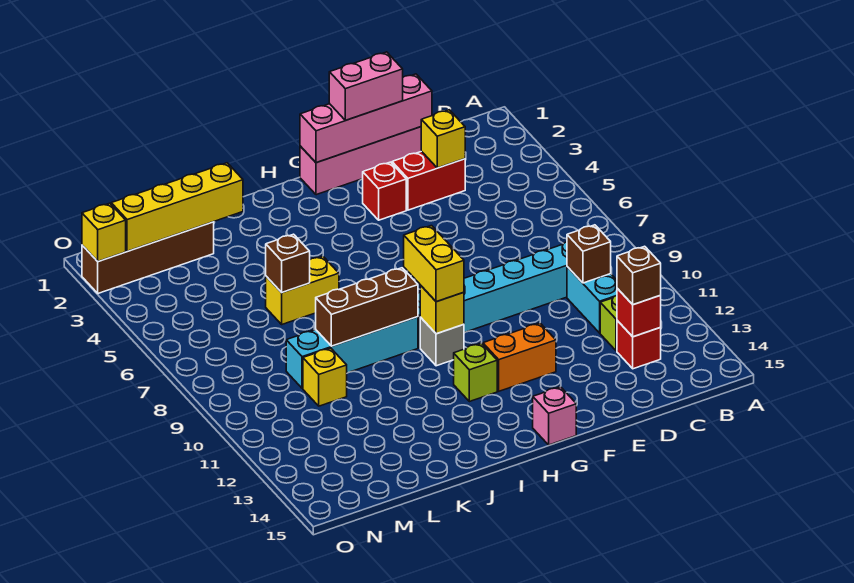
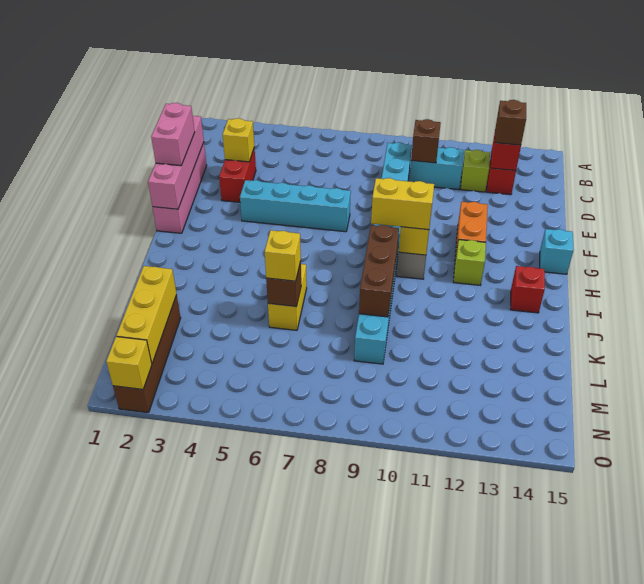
red 1x1 brick [363,162,406,220] -> red 1x1 brick moved to [510,266,545,313]
none -> cyan 1x4 brick [240,180,351,232]
pink 1x1 brick [533,387,576,445] -> cyan 1x1 brick [540,229,574,274]
yellow 1x4 brick [111,163,243,251] -> yellow 1x3 brick [116,266,177,363]
yellow 1x1 brick [303,348,347,406] -> yellow 1x1 brick moved to [265,230,301,281]

